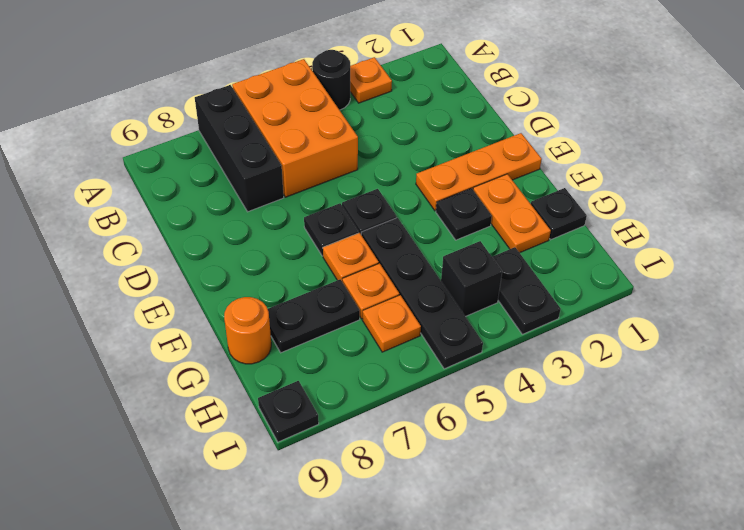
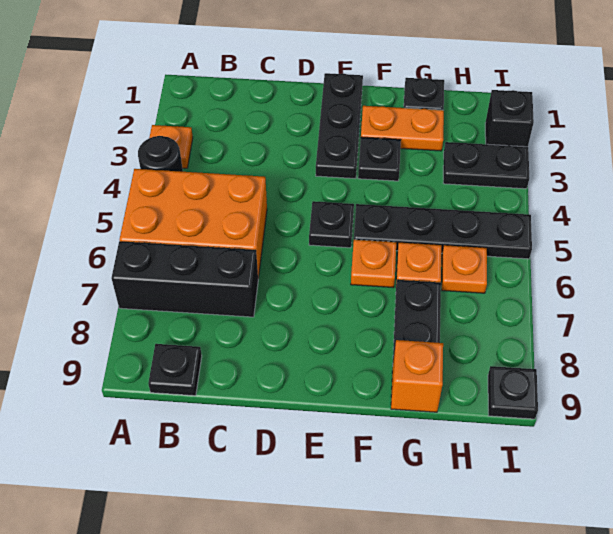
orange 1x3 plate [416,133,542,211] -> black 1x3 plate [316,73,363,179]
black 1x1 plate [304,203,359,256] -> black 1x1 plate moved to [148,344,202,396]
orange 1x1 round brick [224,297,271,364] -> orange 1x1 brick [391,340,443,412]
black 1x1 brick [441,241,502,317] -> black 1x1 brick moved to [485,90,534,147]

